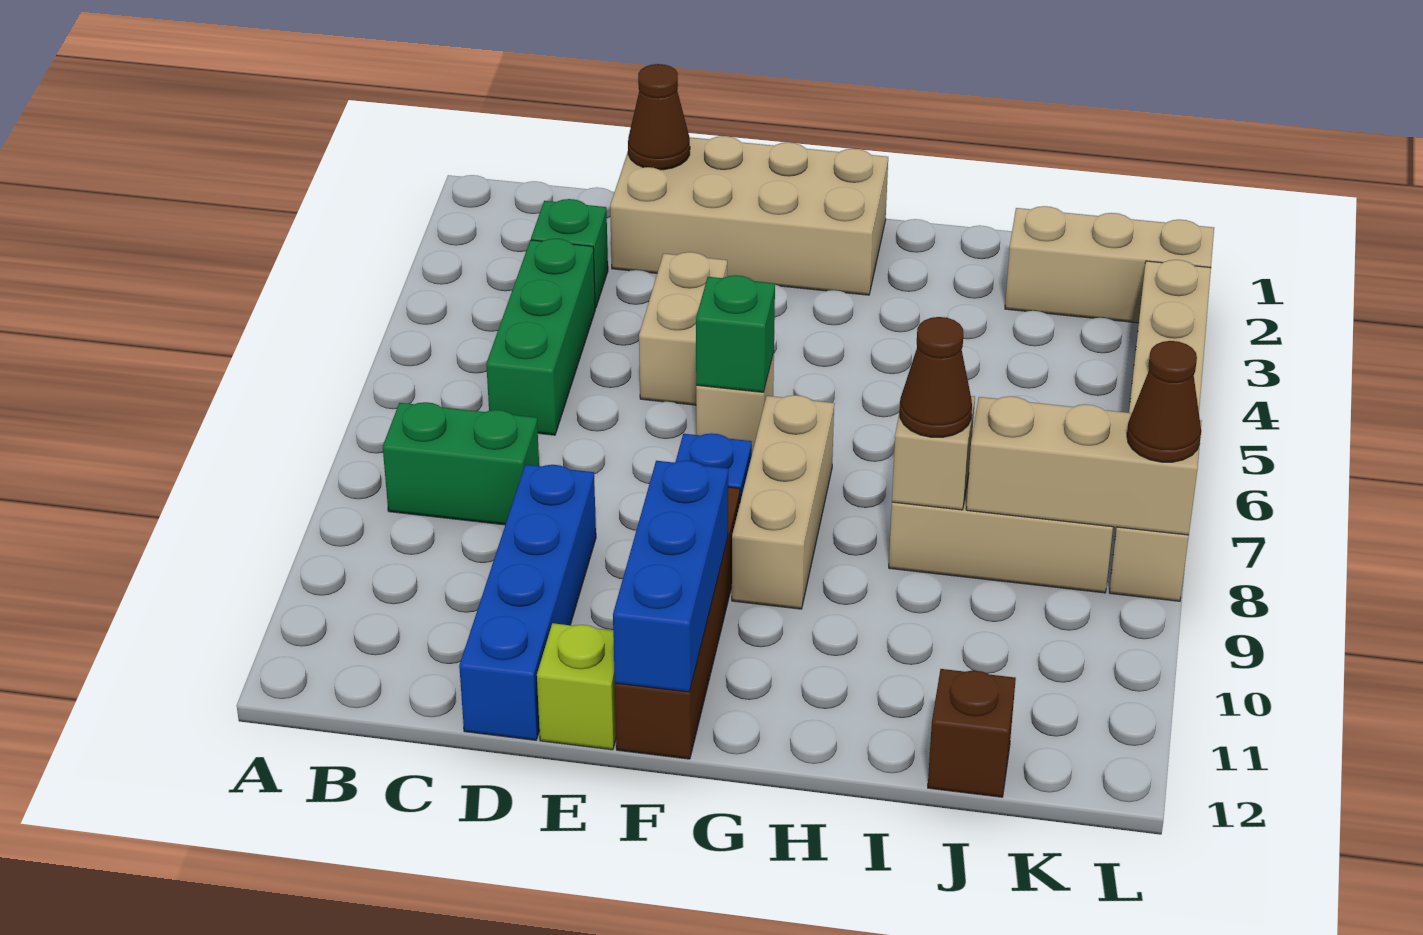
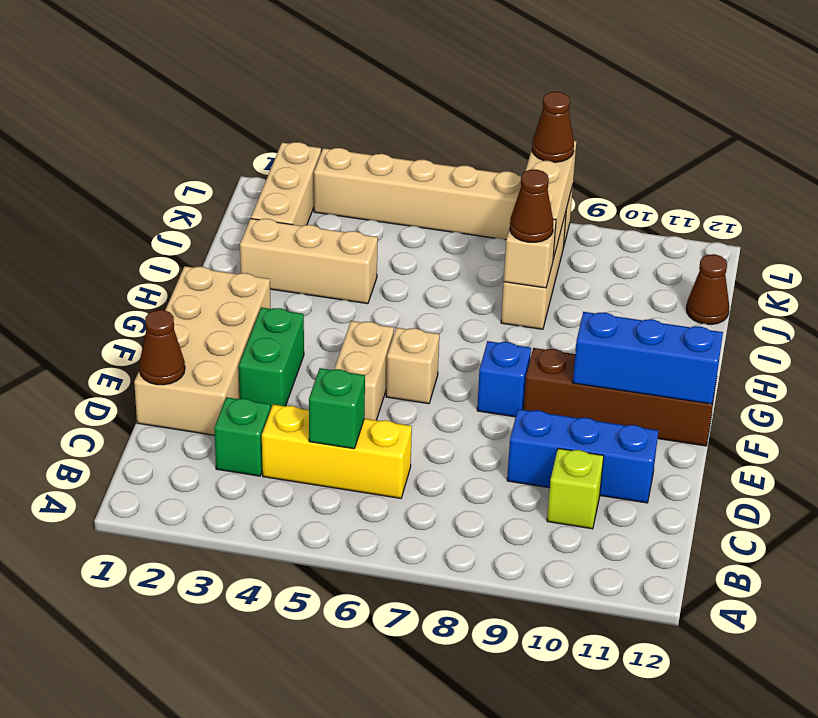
green 1x2 brick [383,402,539,525] -> green 1x2 brick moved to [239,307,304,408]
green 1x3 brick [486,239,595,435] -> yellow 1x3 brick [262,405,412,498]
blue 1x4 brick [459,465,596,740] -> blue 1x3 brick [507,409,658,503]
tan 1x2 brick [639,252,727,405] -> tan 1x2 brick turned to [334,321,394,420]
lime 1x1 brick [537,623,616,750] -> lime 1x1 brick moved to [547,448,604,529]
green 1x1 brick [696,275,775,392] -> green 1x1 brick moved to [309,368,365,449]
tan 1x3 brick [732,395,834,609] -> tan 1x3 brick moved to [240,219,378,304]
brown 1x1 brick [928,669,1016,797] -> brown 1x1 cone [686,254,729,324]

